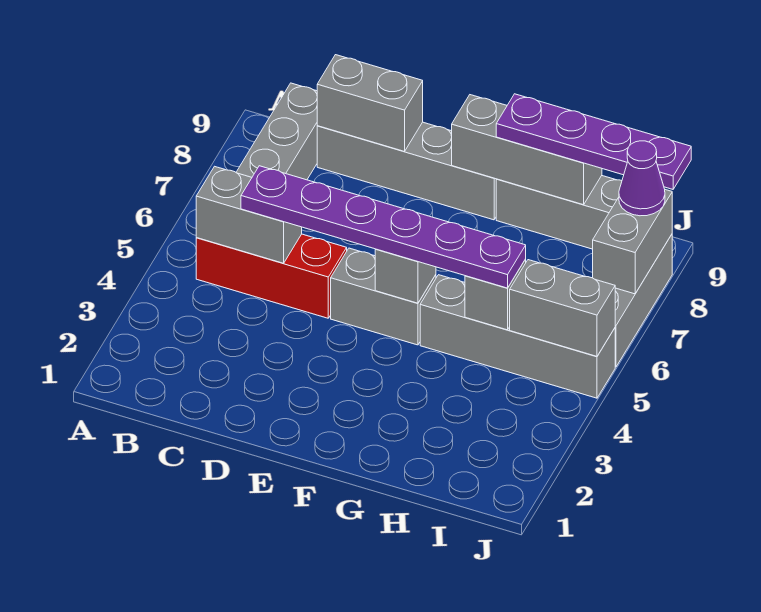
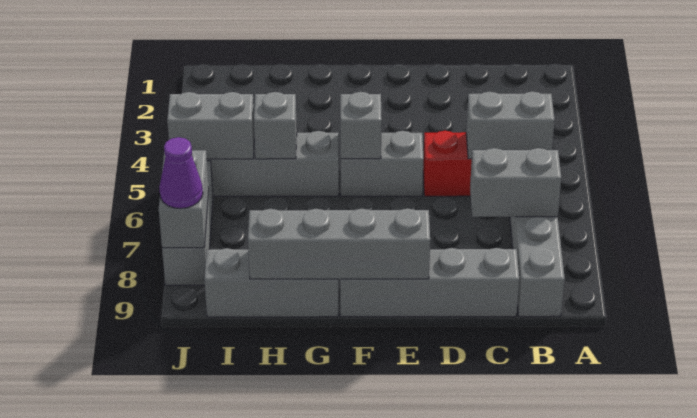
purple 1x6 plate [241,166,526,288] -> none
grey 1x2 brick [317,55,423,151] -> grey 1x2 brick moved to [470,148,561,217]
grey 1x3 brick [452,95,602,205] -> grey 1x4 brick [248,208,430,279]
purple 1x4 plate [496,94,691,189] -> none

